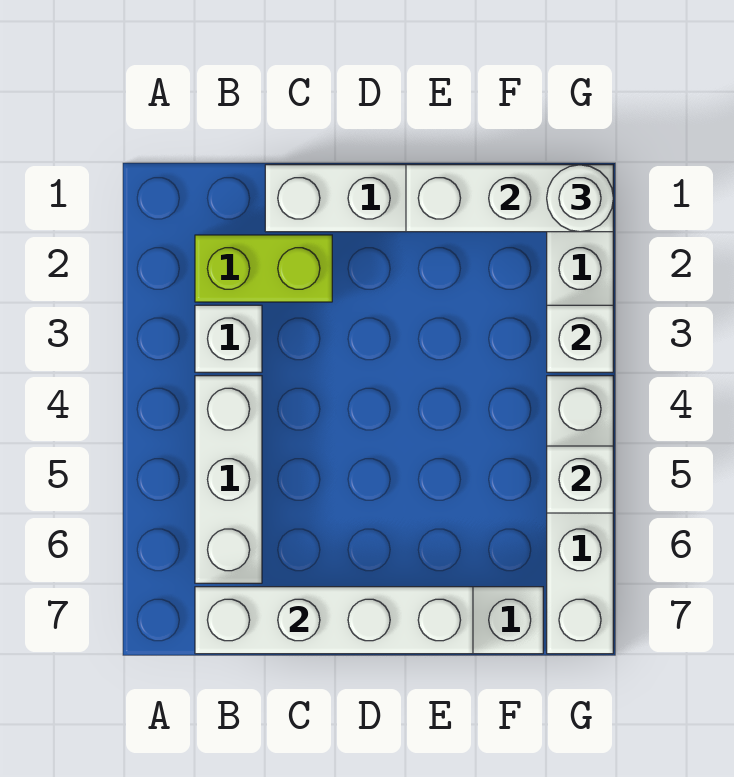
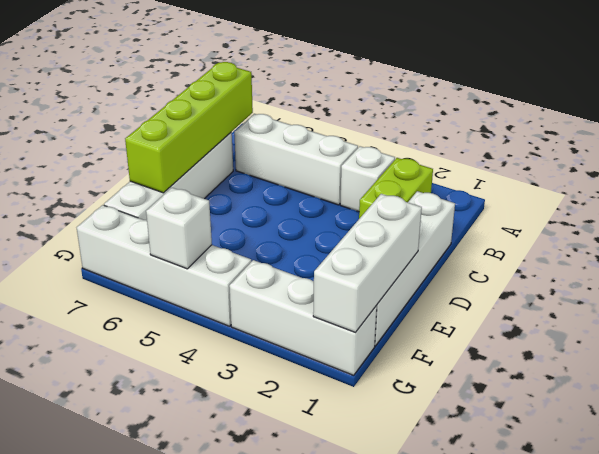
white 1x4 brick [195,587,473,654] -> lime 1x4 brick [125,62,253,193]
white 1x1 round brick [547,165,613,232] -> none
white 1x1 brick [547,305,613,372] -> none

